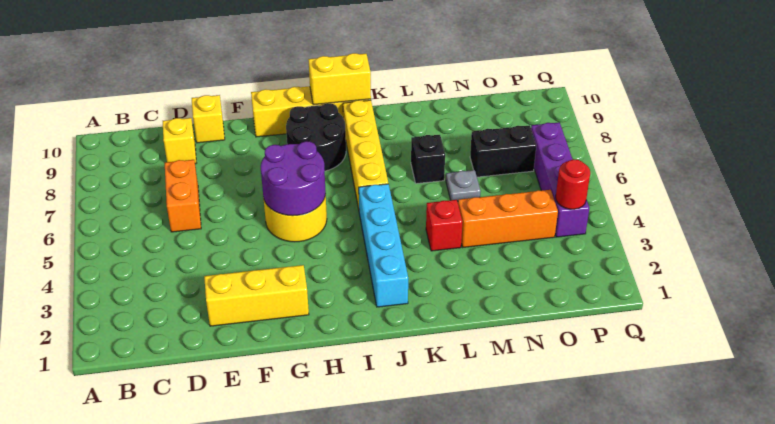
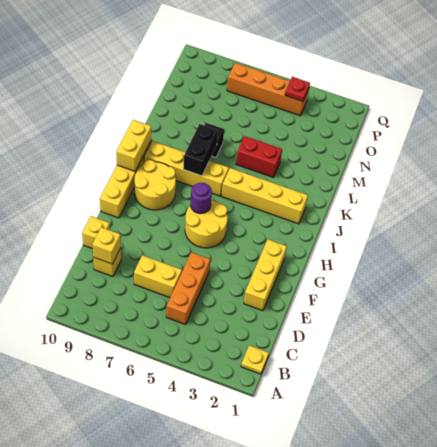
none -> yellow 1x1 plate [241,345,269,374]
orange 1x2 brick [165,160,201,232] -> yellow 1x2 brick [134,255,182,298]
none -> yellow 1x1 brick [92,227,121,264]
purple 2x2 round brick [261,141,326,216] -> purple 1x1 round brick [190,183,212,214]
black 2x2 round brick [286,103,346,171] -> yellow 2x2 round brick [134,160,176,210]
cyan 1x4 brick [359,184,408,307] -> yellow 1x4 brick [222,168,308,224]
red 1x1 brick [426,200,462,251] -> red 1x2 brick [236,136,282,177]
orange 1x3 brick [458,190,558,247] -> orange 1x3 brick moved to [166,252,210,324]
grey 1x1 plate [446,170,481,201] -> none
black 1x2 brick [470,125,536,177] -> black 1x2 brick moved to [183,124,218,176]
purple 1x4 brick [531,122,589,237] -> orange 1x4 brick [227,63,309,116]
red 1x1 round brick [556,159,590,209] -> red 1x1 plate [285,77,310,102]

